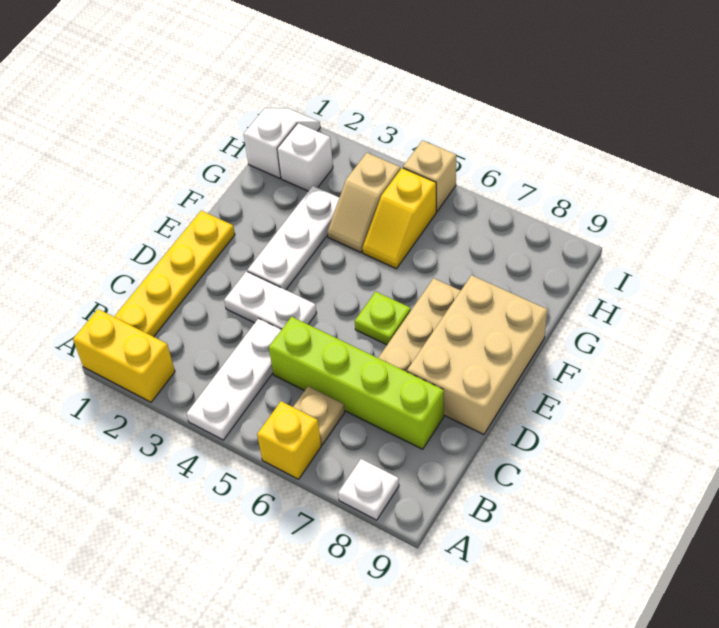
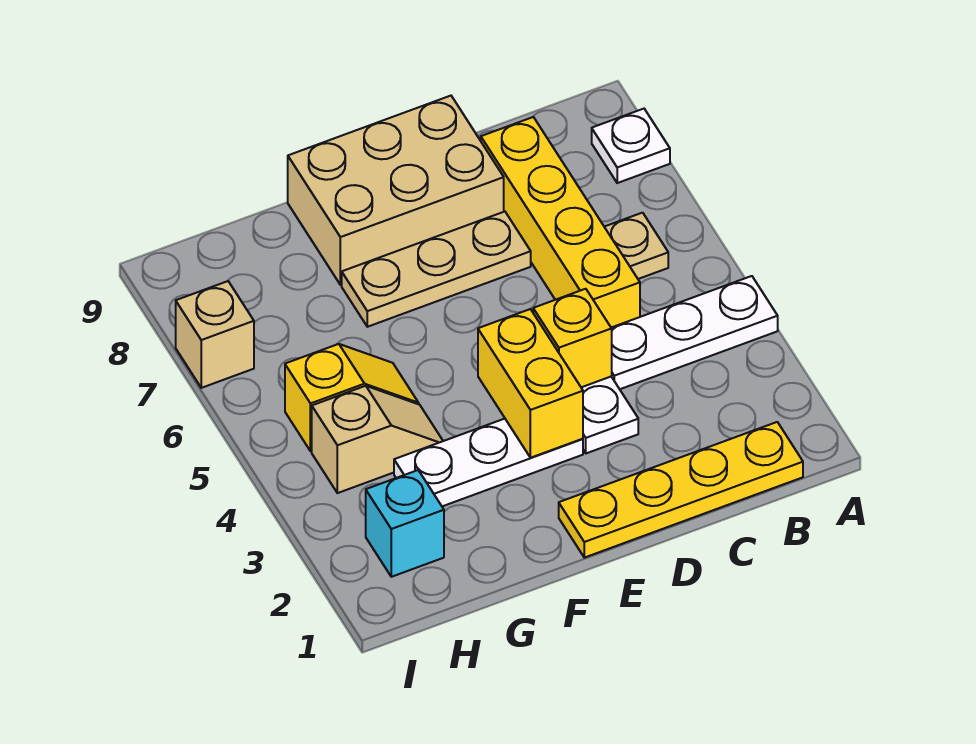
yellow 1x2 brick [73,309,175,402] -> yellow 1x2 brick moved to [478,309,583,458]
yellow 1x1 brick [257,401,321,479] -> yellow 1x1 brick moved to [533,289,612,387]
lime 1x4 brick [269,317,444,449] -> yellow 1x4 brick [481,117,640,328]
lime 1x1 plate [355,292,411,345] -> none
white 1x2 slope [244,108,320,178] -> none
white 1x1 brick [277,123,333,191] -> cyan 1x1 brick [366,470,444,577]
tan 1x1 brick [403,140,456,211] -> tan 1x1 brick moved to [176,281,254,388]

